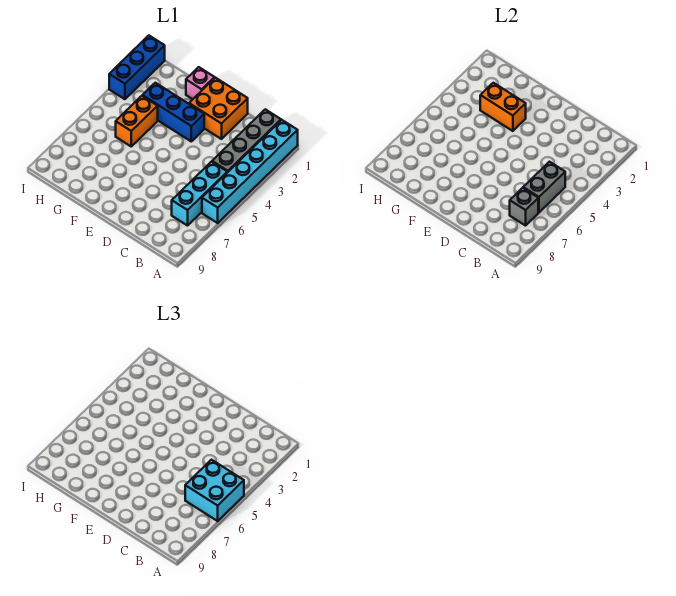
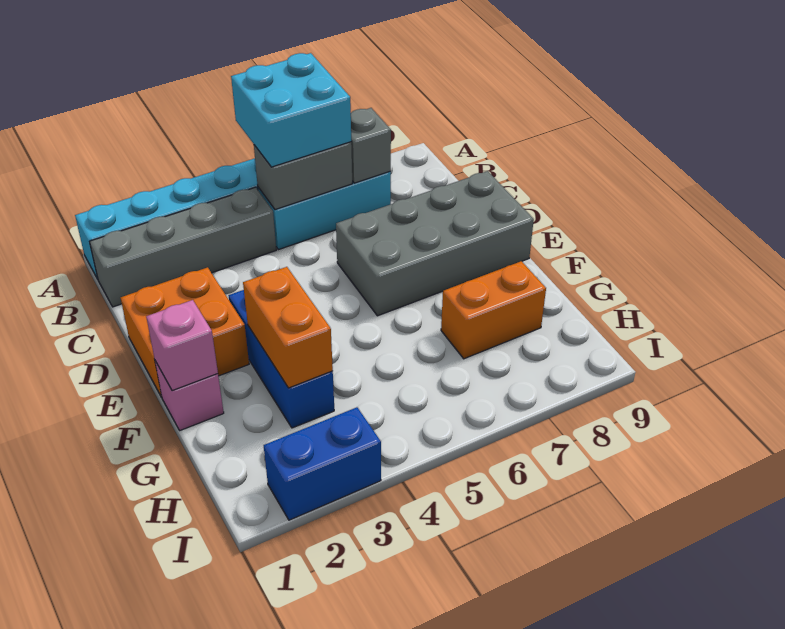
none -> grey 2x4 brick [336,171,534,316]
none -> pink 1x1 brick [146,300,218,391]
orange 1x2 brick [116,96,158,146] -> orange 1x2 brick moved to [441,261,546,359]
blue 1x3 brick [109,36,165,99] -> blue 1x2 brick [264,407,381,520]

